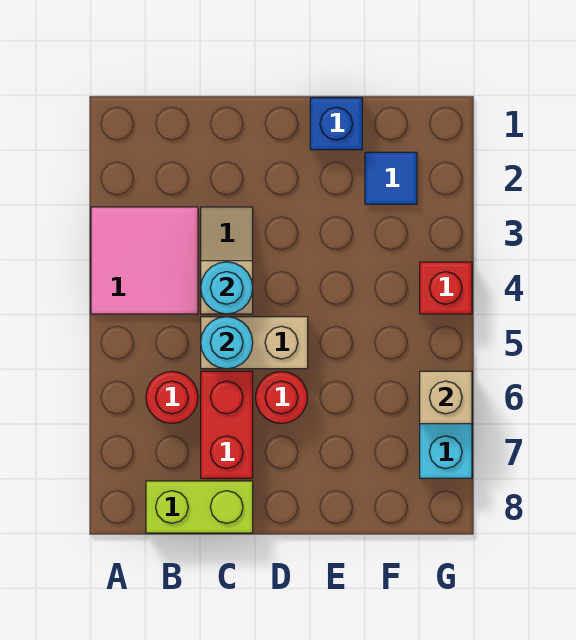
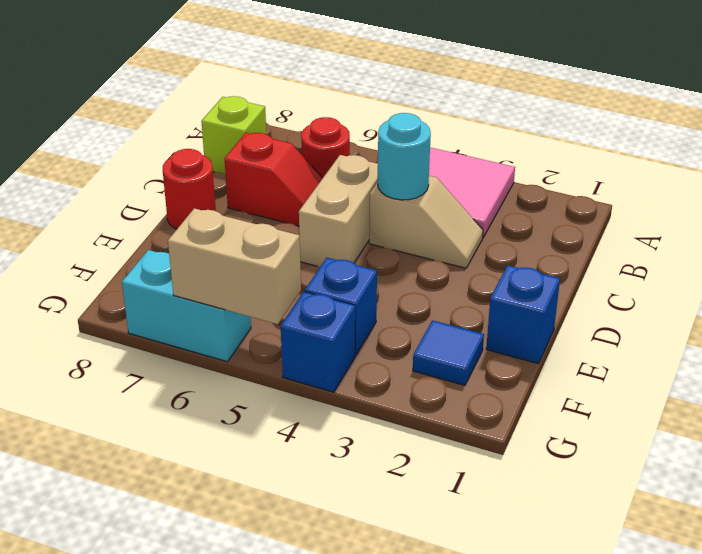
lime 1x2 brick [146,481,253,533] -> lime 1x1 brick [201,96,266,175]
cyan 1x1 round brick [201,317,253,369] -> none
red 1x2 brick [201,371,253,478] -> red 1x2 slope [224,133,323,226]
red 1x1 round brick [255,371,307,424] -> red 1x1 round brick moved to [163,149,216,229]
none -> blue 1x1 brick [305,258,377,355]
red 1x1 brick [420,262,472,314] -> blue 1x1 brick [281,292,355,392]
tan 1x1 brick [420,371,472,424] -> tan 1x2 brick [168,208,301,324]

